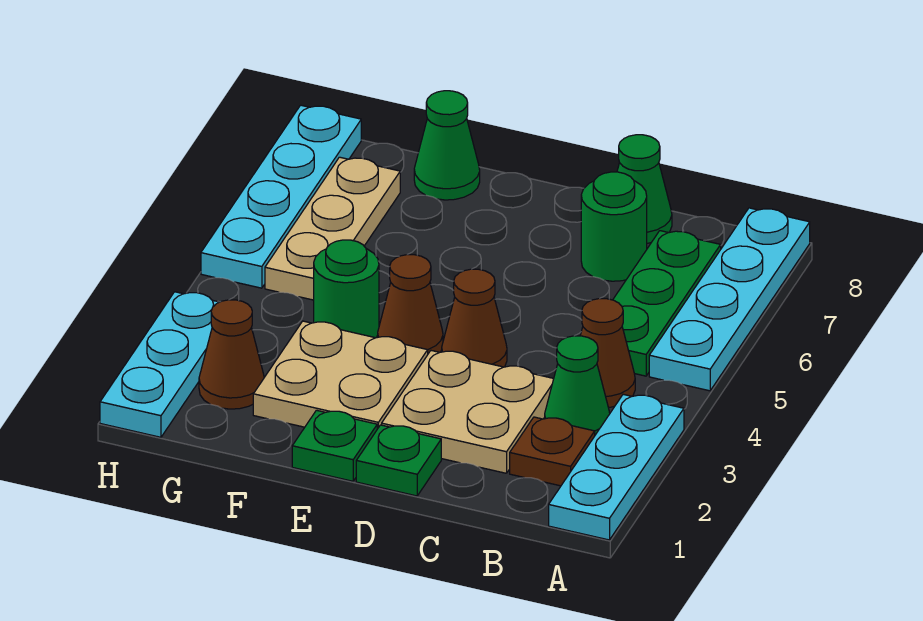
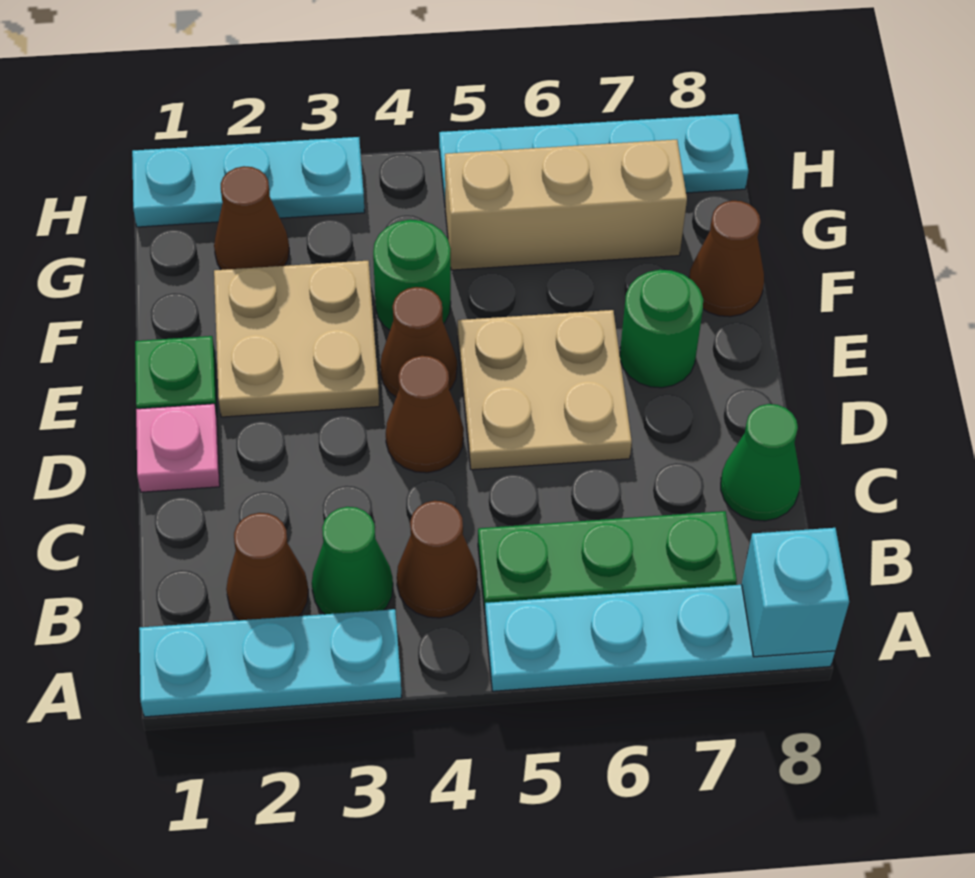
none -> cyan 1x1 brick [742,528,849,657]
brown 1x1 plate [510,417,595,486] -> brown 1x1 cone [226,513,308,620]
tan 2x2 plate [382,351,554,473] -> tan 2x2 plate moved to [458,310,632,470]
green 1x1 round brick [581,172,647,281] -> green 1x1 round brick moved to [620,270,703,388]
green 1x1 plate [356,425,441,496] -> pink 1x1 plate [136,404,220,492]
green 1x1 cone [414,91,480,200] -> brown 1x1 cone [689,201,764,317]
tan 1x3 plate [265,157,400,300] -> tan 1x3 brick [445,140,687,270]

